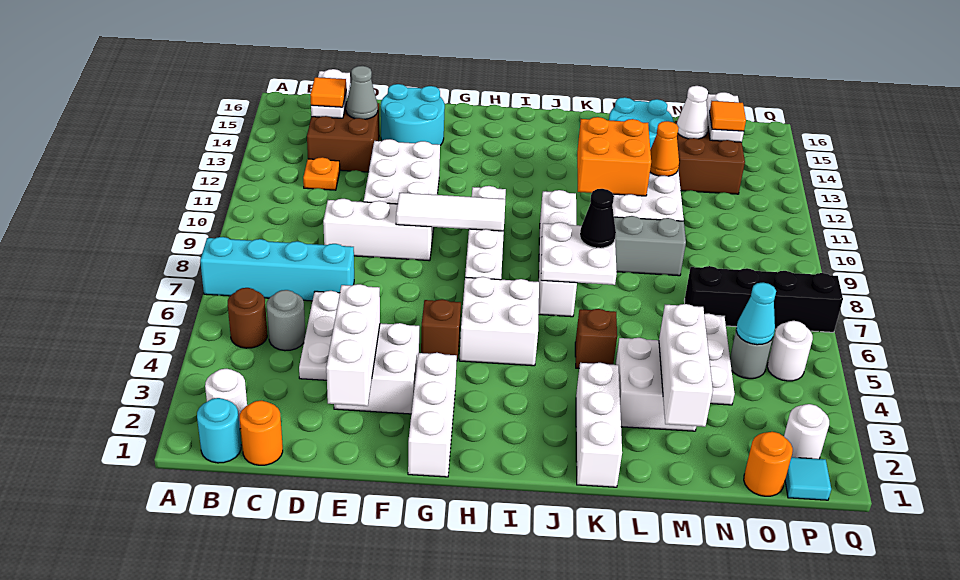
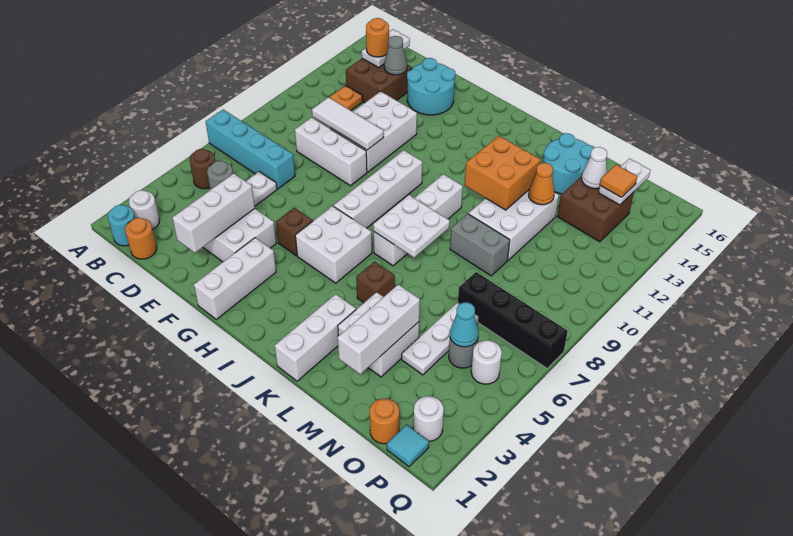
orange 1x1 tile [310,77,346,107] -> orange 1x1 round brick [366,18,389,57]
white 1x3 tile [396,193,505,231] -> white 1x3 tile moved to [312,97,384,150]
black 1x1 cone [580,189,616,248] -> none

